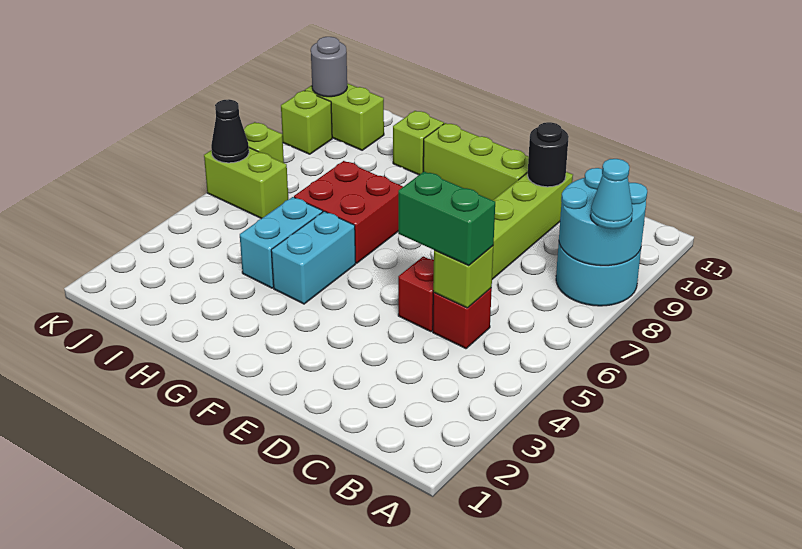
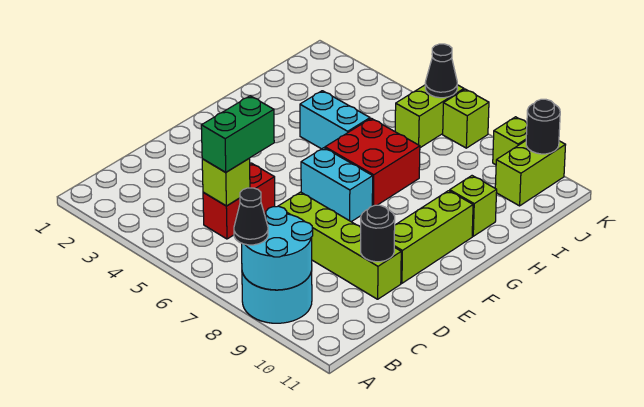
cyan 1x1 cone [590,159,633,229] -> black 1x1 cone [234,188,268,245]
cyan 1x2 brick [271,211,356,304] -> cyan 1x2 brick moved to [301,148,373,222]
grey 1x1 round brick [311,37,347,97] -> black 1x1 round brick [526,99,560,154]

